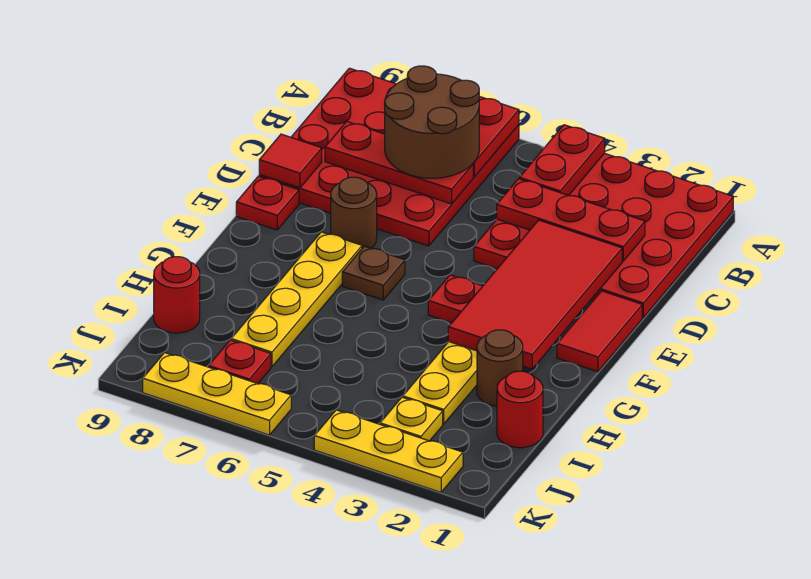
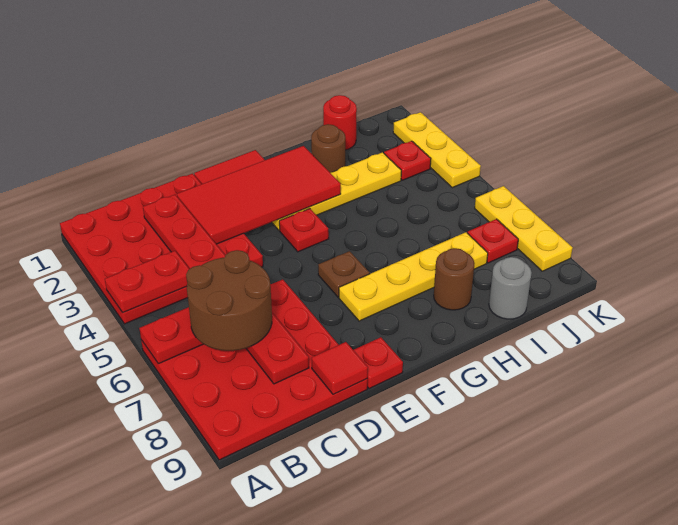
brown 1x1 round brick [331,177,377,248] -> brown 1x1 round brick moved to [434,248,475,310]
red 1x1 round brick [154,257,200,333] -> grey 1x1 round brick [489,257,532,319]
yellow 1x1 plate [380,397,443,441] -> red 1x1 plate [384,141,431,180]

